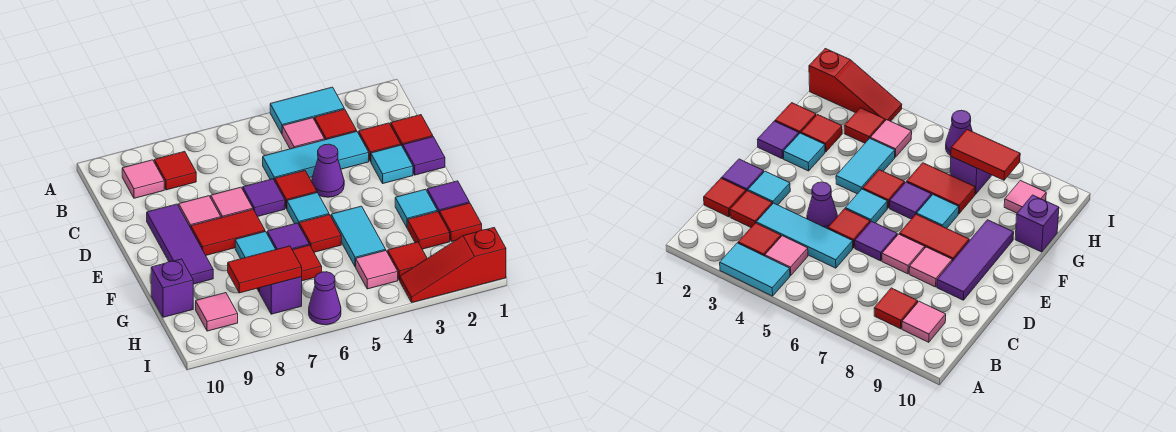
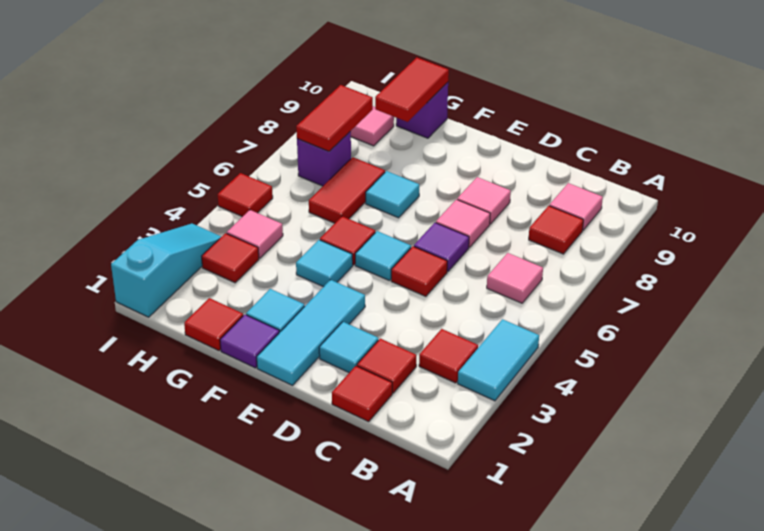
pink 1x1 tile [282,118,325,149] -> pink 1x1 tile moved to [487,253,543,303]
cyan 1x3 tile [263,132,369,181] -> cyan 1x3 tile moved to [257,280,365,385]
purple 1x1 tile [403,137,445,175] -> none
purple 1x1 cone [312,144,344,197] -> none
purple 1x3 tile [147,204,213,284] -> none
red 1x2 tile [191,210,265,255] -> red 1x2 tile moved to [375,57,449,122]
cyan 1x2 tile [331,206,386,267] -> cyan 1x1 tile [296,240,353,287]
purple 1x1 tile [267,223,309,250] -> none
red 1x1 tile [407,211,450,249] -> red 1x1 tile moved to [218,173,273,217]
red 1x3 slope [400,228,506,302] -> cyan 1x3 slope [111,224,221,317]
purple 1x1 cone [309,272,341,325] -> none

